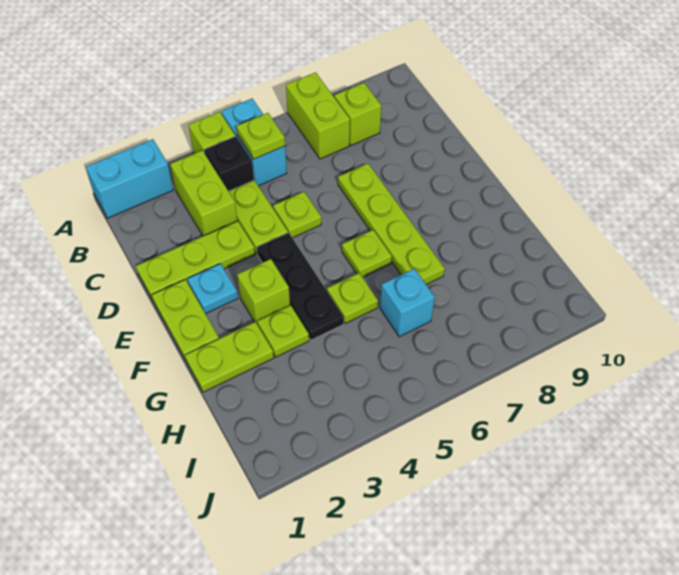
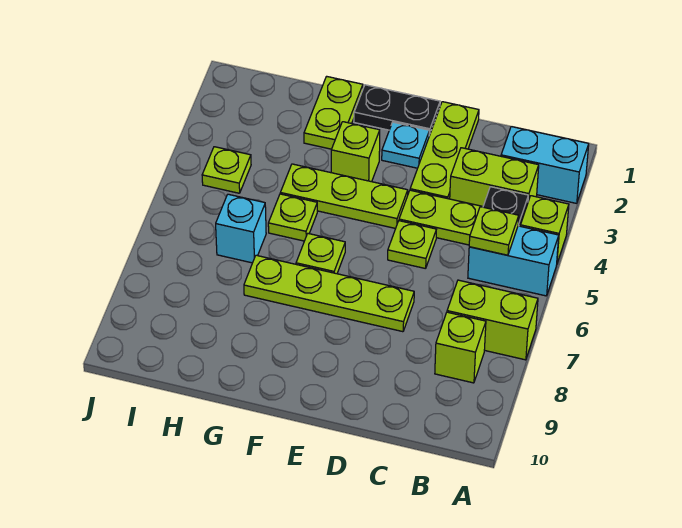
cyan 1x2 brick [86,139,173,218] -> cyan 1x2 brick turned to [501,127,589,203]
lime 1x2 plate [152,279,219,360] -> black 1x2 plate [354,85,440,136]
black 1x3 plate [257,233,344,340] -> lime 1x3 plate [280,164,408,229]
lime 1x1 plate [257,305,309,357] -> lime 1x1 plate moved to [202,147,251,193]

